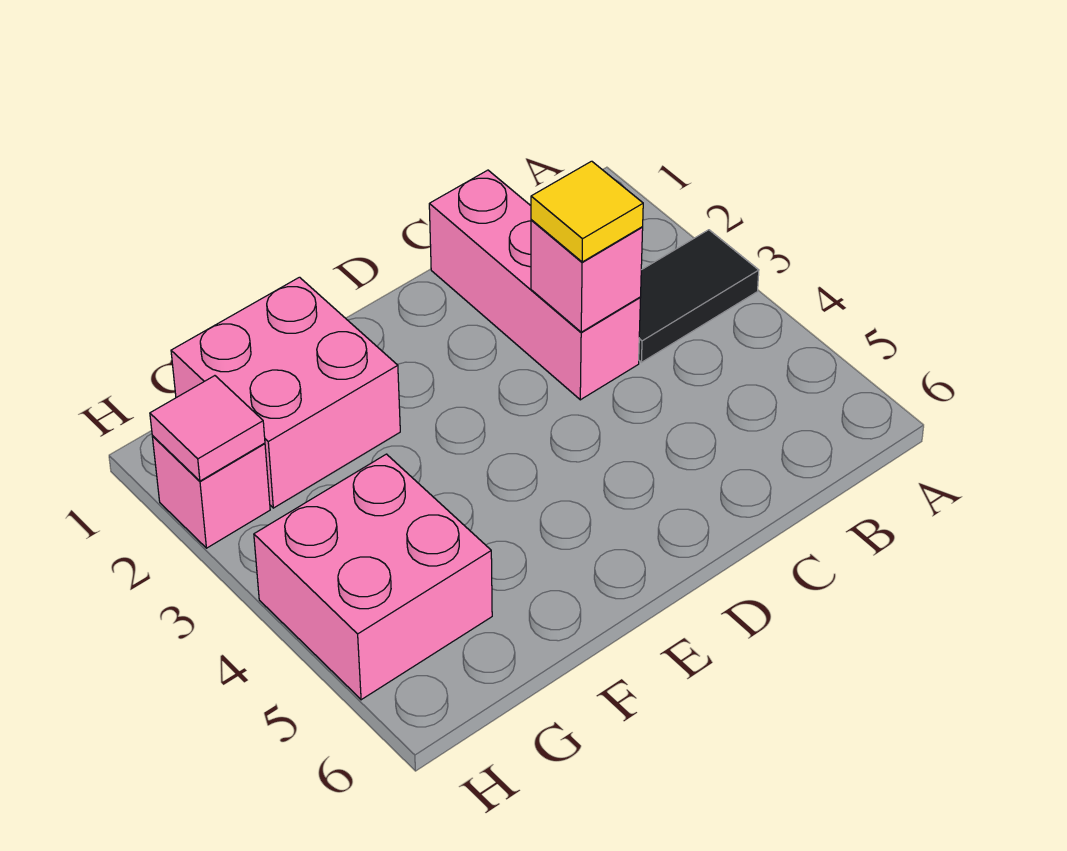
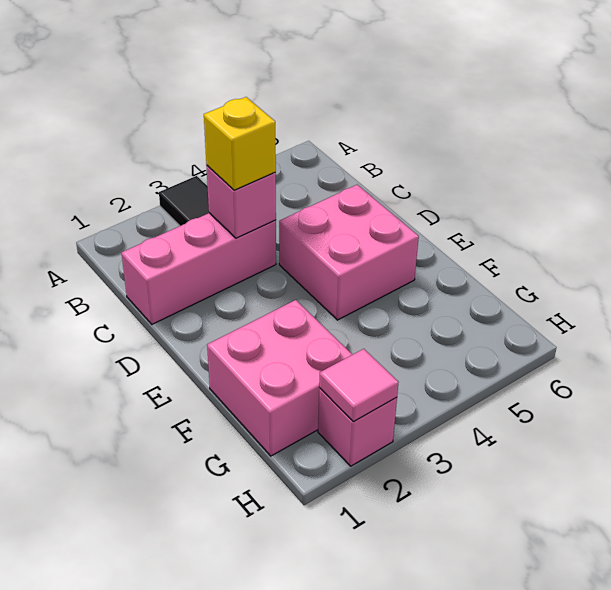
yellow 1x1 tile [531,161,643,262] -> yellow 1x1 brick [204,97,276,190]
pink 2x2 brick [254,454,492,700] -> pink 2x2 brick moved to [279,185,419,320]

